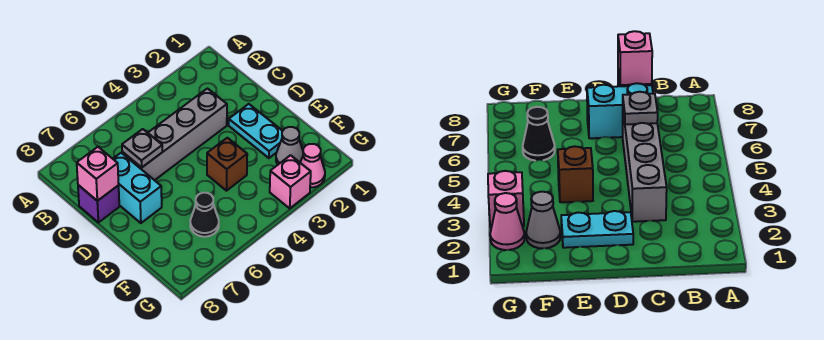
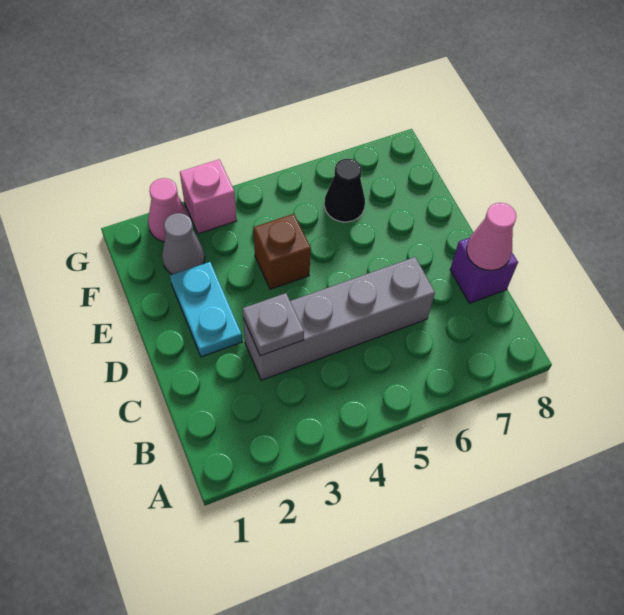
grey 1x1 plate [122,129,162,168] -> grey 1x1 plate moved to [243,293,304,356]
cyan 1x2 brick [113,153,162,223] -> none
pink 1x1 brick [77,147,119,201] -> pink 1x1 cone [467,203,516,270]

